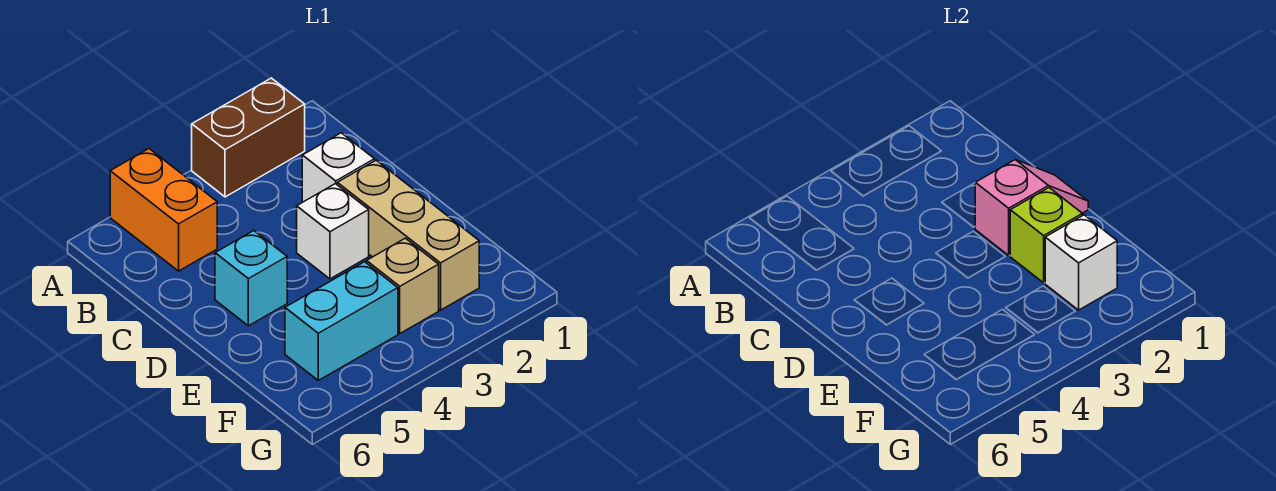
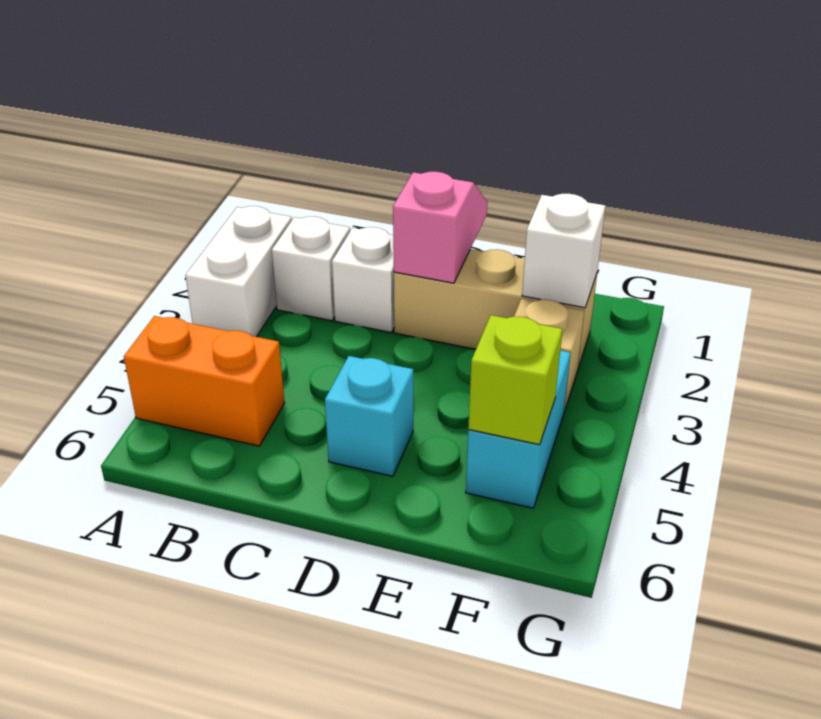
brown 1x2 brick [192,78,305,197] -> white 1x2 brick [185,206,292,337]
white 1x1 brick [297,184,369,279] -> white 1x1 brick moved to [272,217,350,321]
lime 1x1 brick [1010,188,1082,283] -> lime 1x1 brick moved to [468,315,562,445]

